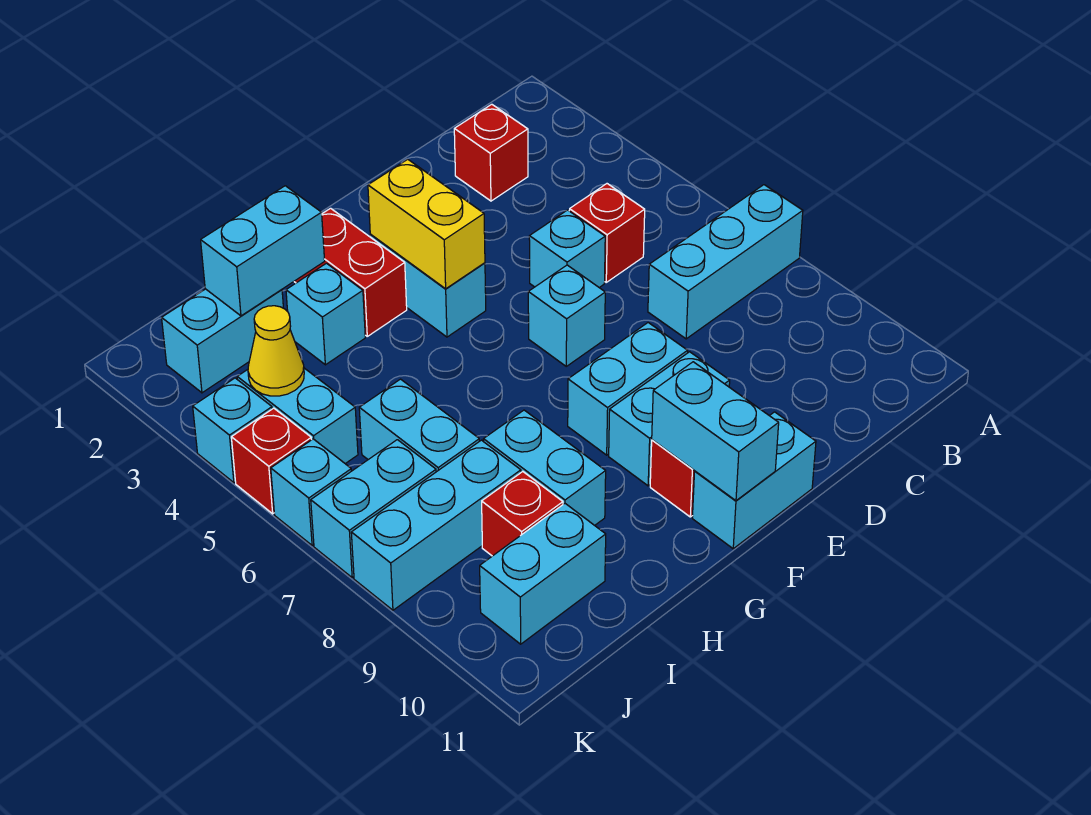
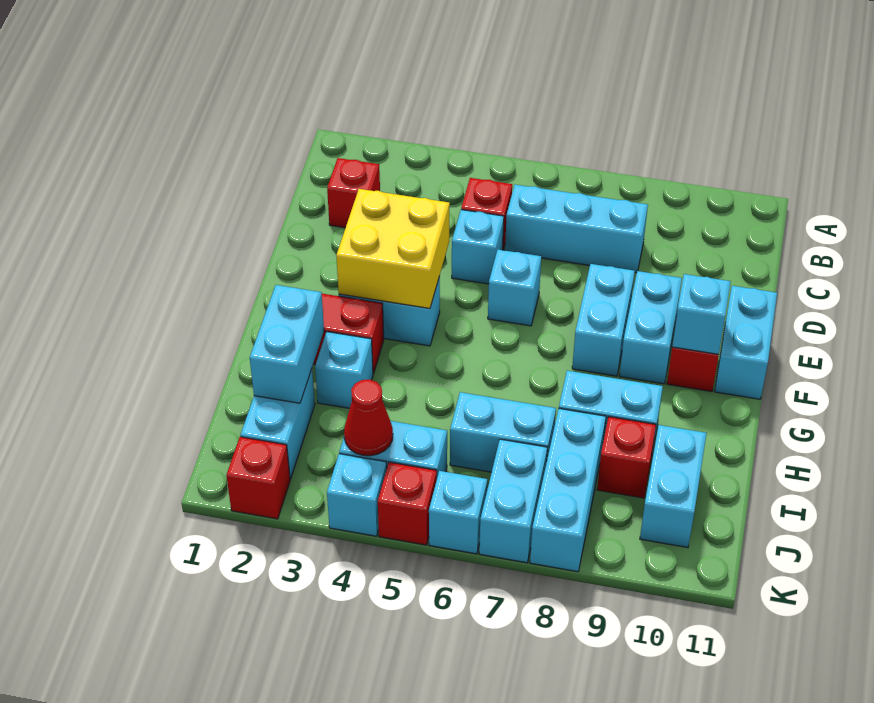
cyan 1x3 brick [648,185,803,339] -> cyan 1x3 brick turned to [505,185,648,273]
yellow 1x2 brick [368,159,485,289] -> yellow 2x2 brick [336,189,450,308]
cyan 1x2 brick [652,362,779,501] -> cyan 1x1 brick [672,274,731,355]
yellow 1x1 cone [248,306,304,396] -> red 1x1 cone [344,380,393,456]
none -> red 1x1 brick [226,437,290,519]

